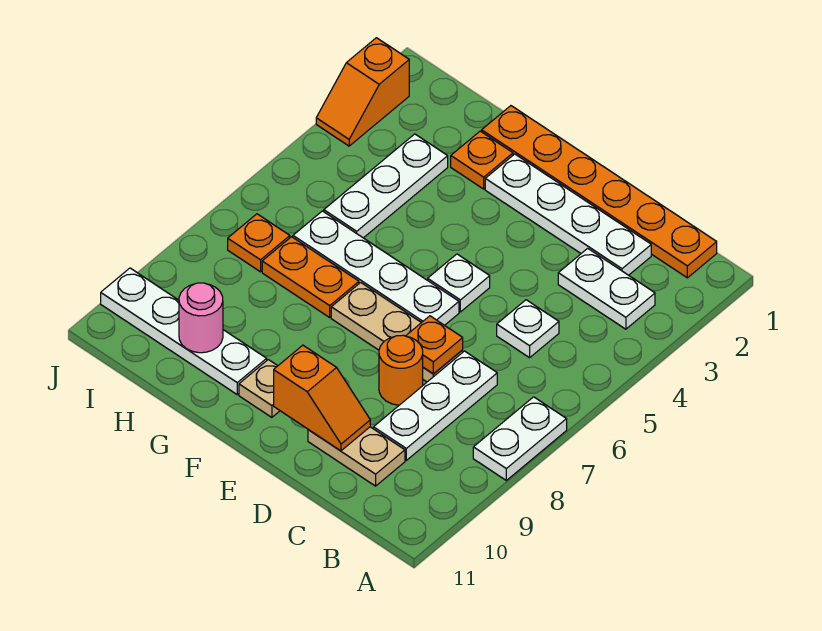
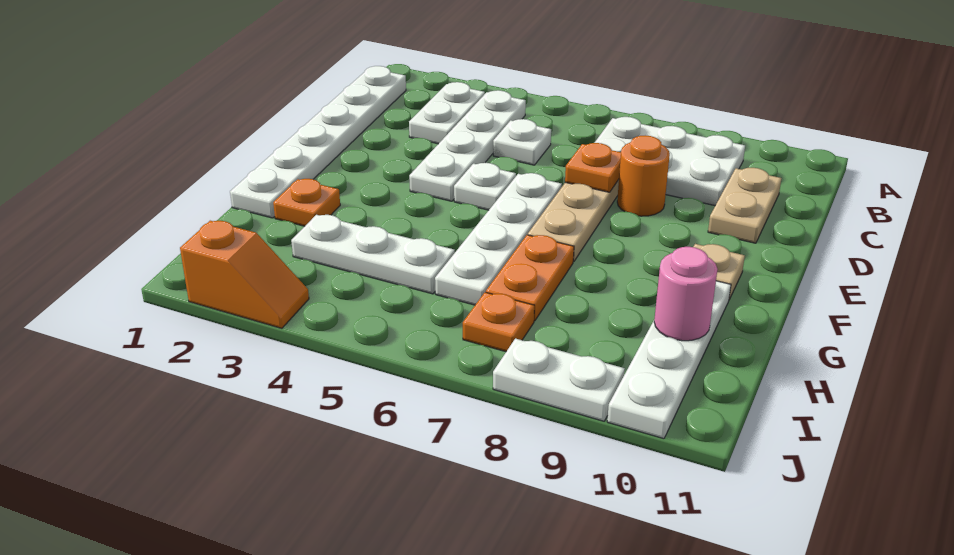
white 1x2 plate [473,397,567,480] -> white 1x2 plate moved to [493,338,625,421]
orange 1x6 plate [482,106,717,278] -> white 1x6 plate [230,66,406,218]
white 1x4 plate [485,154,651,275] -> white 1x4 plate moved to [409,90,526,201]
white 1x3 plate [373,351,497,460] -> white 2x3 plate [595,117,745,206]
orange 1x2 slope [274,345,370,451] -> none

